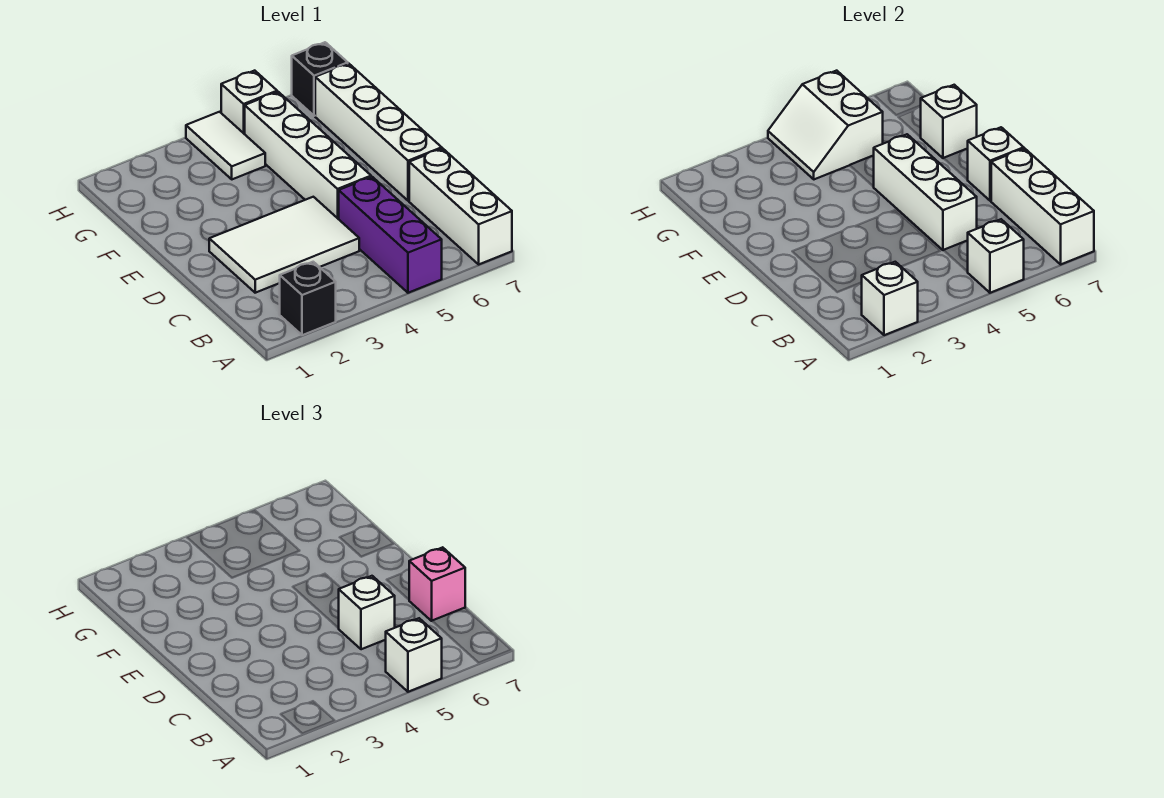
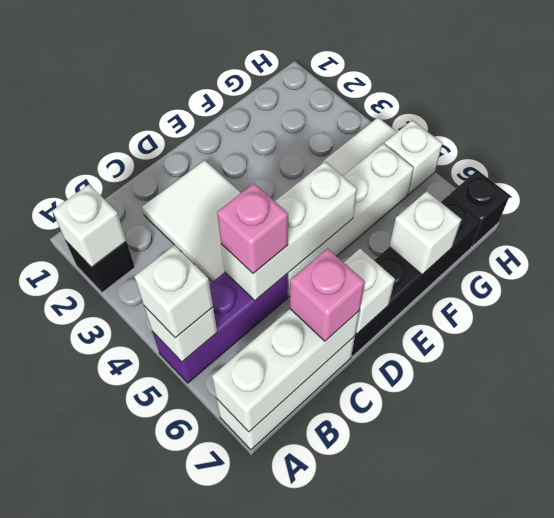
white 1x1 brick [339,576,395,649] -> pink 1x1 brick [217,183,288,273]
white 1x4 brick [315,64,442,201] -> black 1x4 brick [351,195,481,356]
white 2x2 slope [768,71,883,179] -> none

